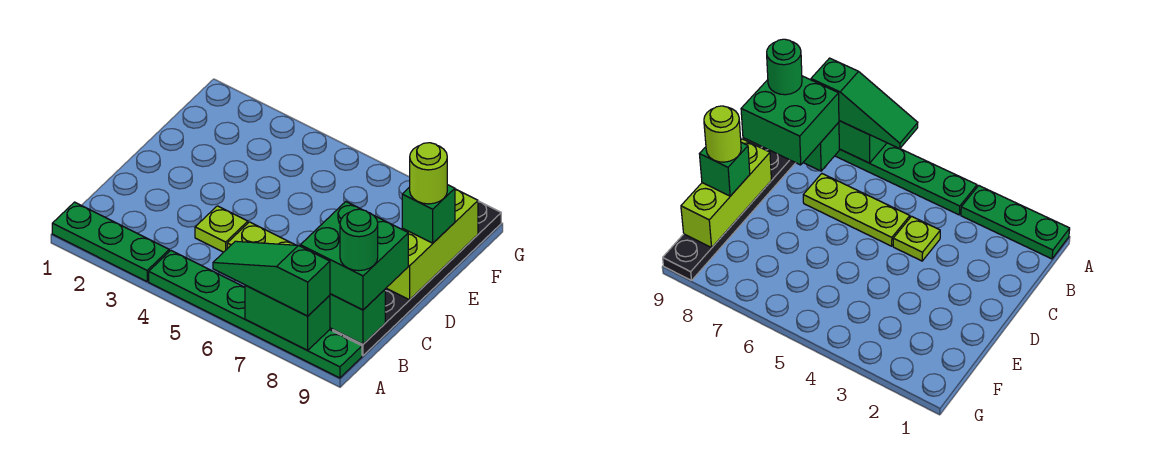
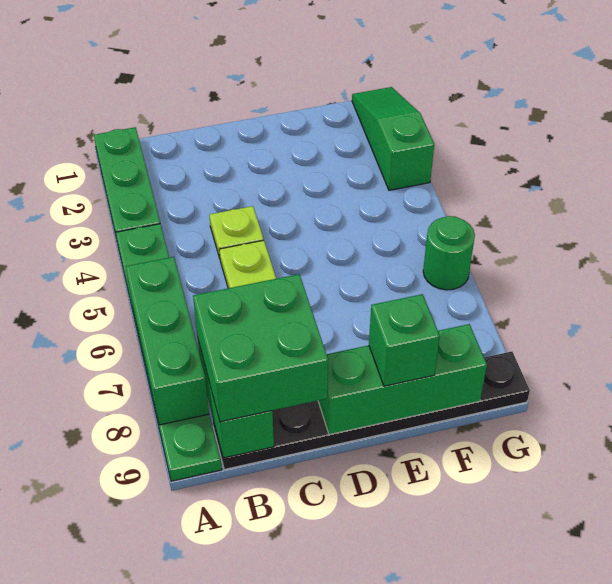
green 1x3 slope [213,241,330,316] -> green 1x3 slope moved to [352,87,434,190]
green 1x2 brick [245,285,330,350] -> green 1x3 brick [126,257,209,425]
green 1x1 round brick [340,209,378,271] -> green 1x1 round brick moved to [423,216,475,290]
lime 1x3 brick [387,189,478,300] -> green 1x3 brick [318,324,487,435]
lime 1x1 round brick [410,143,447,204] -> none

